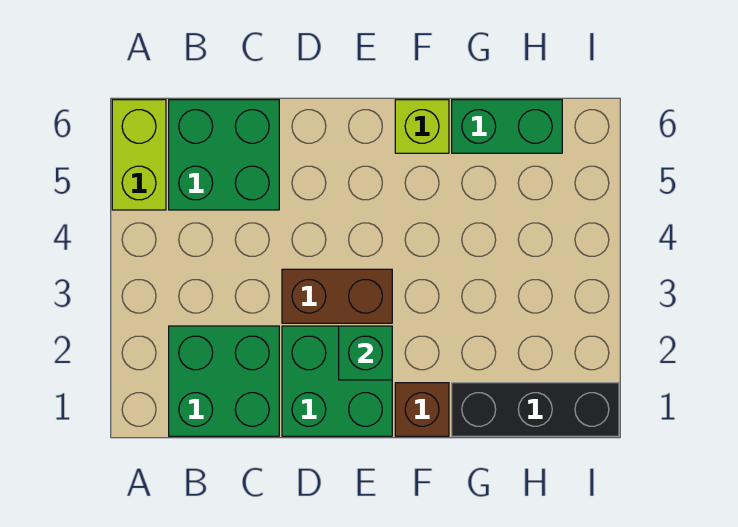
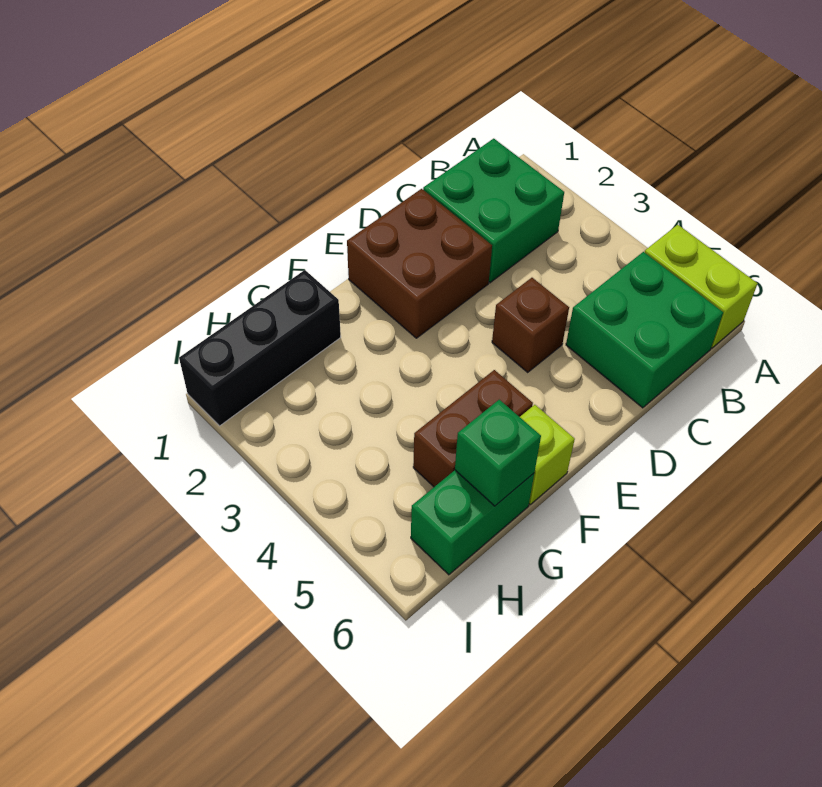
green 2x2 brick [282,326,392,436] -> brown 2x2 brick [347,189,492,338]
brown 1x2 brick [282,269,392,323] -> brown 1x2 brick moved to [413,370,533,487]
green 1x1 brick [339,326,392,380] -> green 1x1 brick moved to [455,400,541,506]
brown 1x1 brick [395,383,449,436] -> brown 1x1 brick moved to [492,278,569,372]

